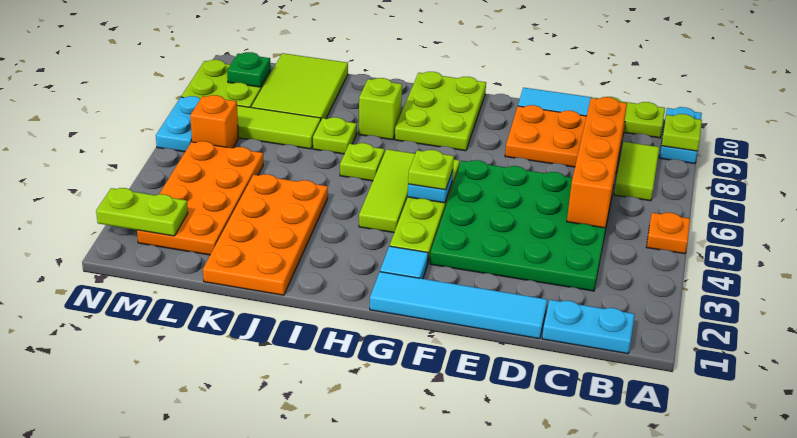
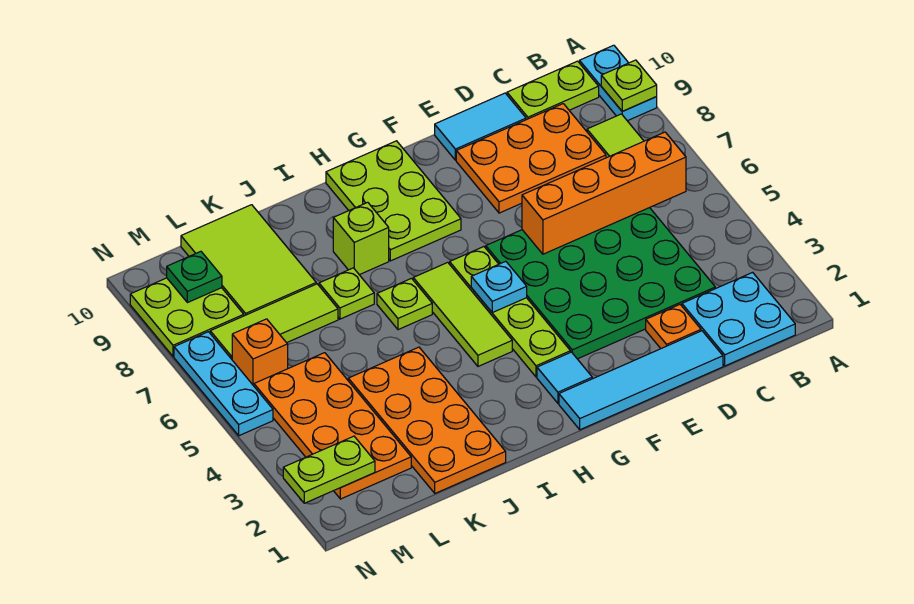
orange 1x1 plate [646,213,690,254] -> orange 1x1 plate moved to [646,305,701,348]
cyan 1x2 plate [542,300,635,354] -> cyan 2x2 plate [682,272,795,366]
orange 1x4 brick [567,97,627,228] -> orange 1x4 brick turned to [522,132,686,254]
lime 1x1 plate [408,150,454,190] -> none
cyan 1x2 plate [156,96,200,152] -> cyan 1x3 plate [174,332,273,436]

